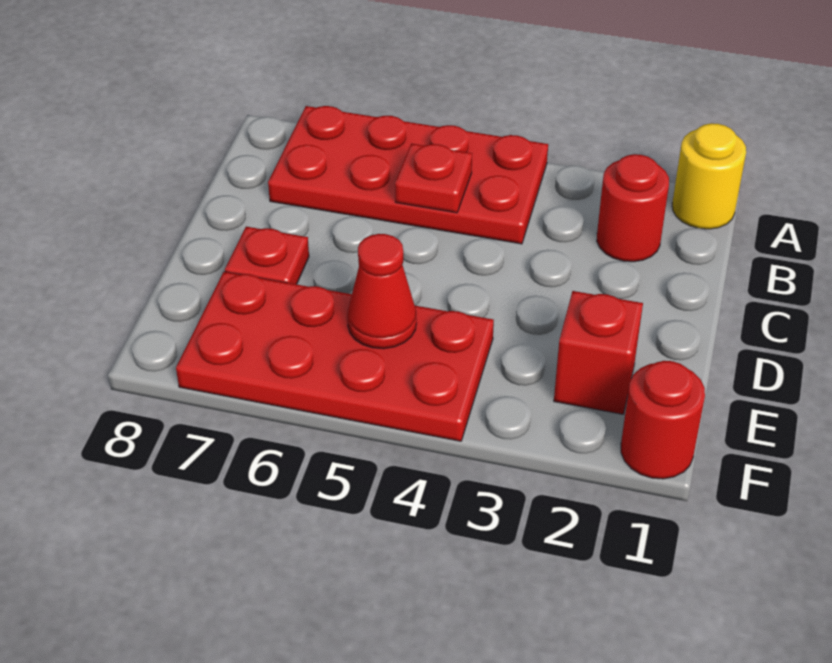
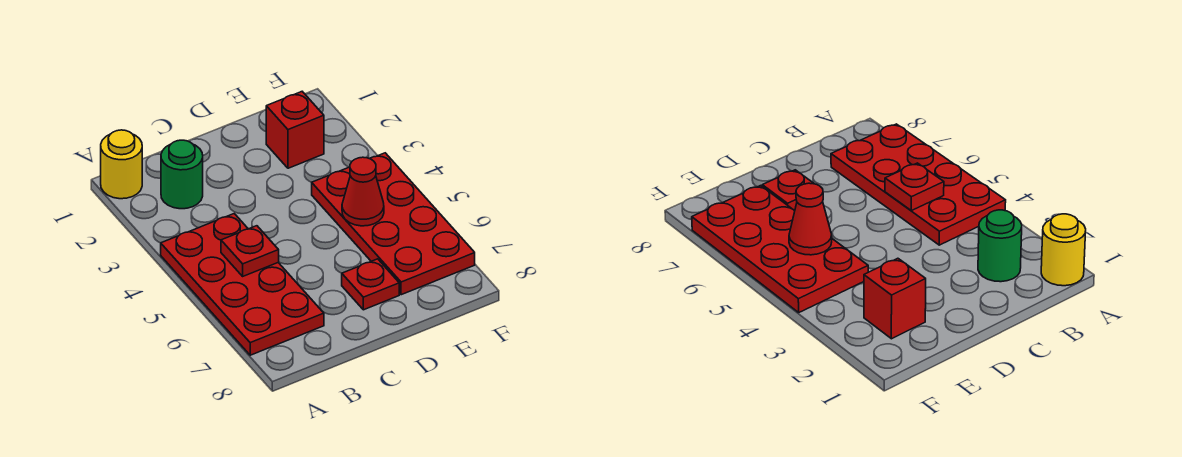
red 1x1 round brick [597,154,669,262] -> green 1x1 round brick [161,140,203,209]
red 1x1 round brick [621,361,705,479] -> none

